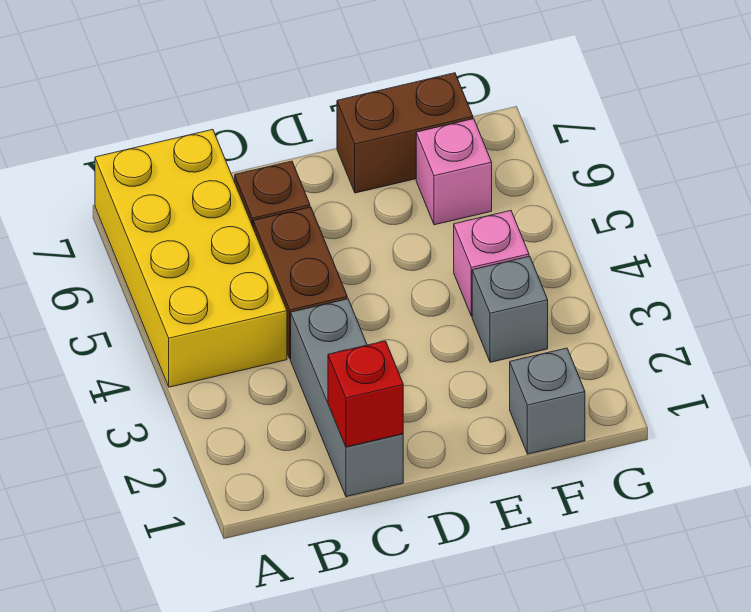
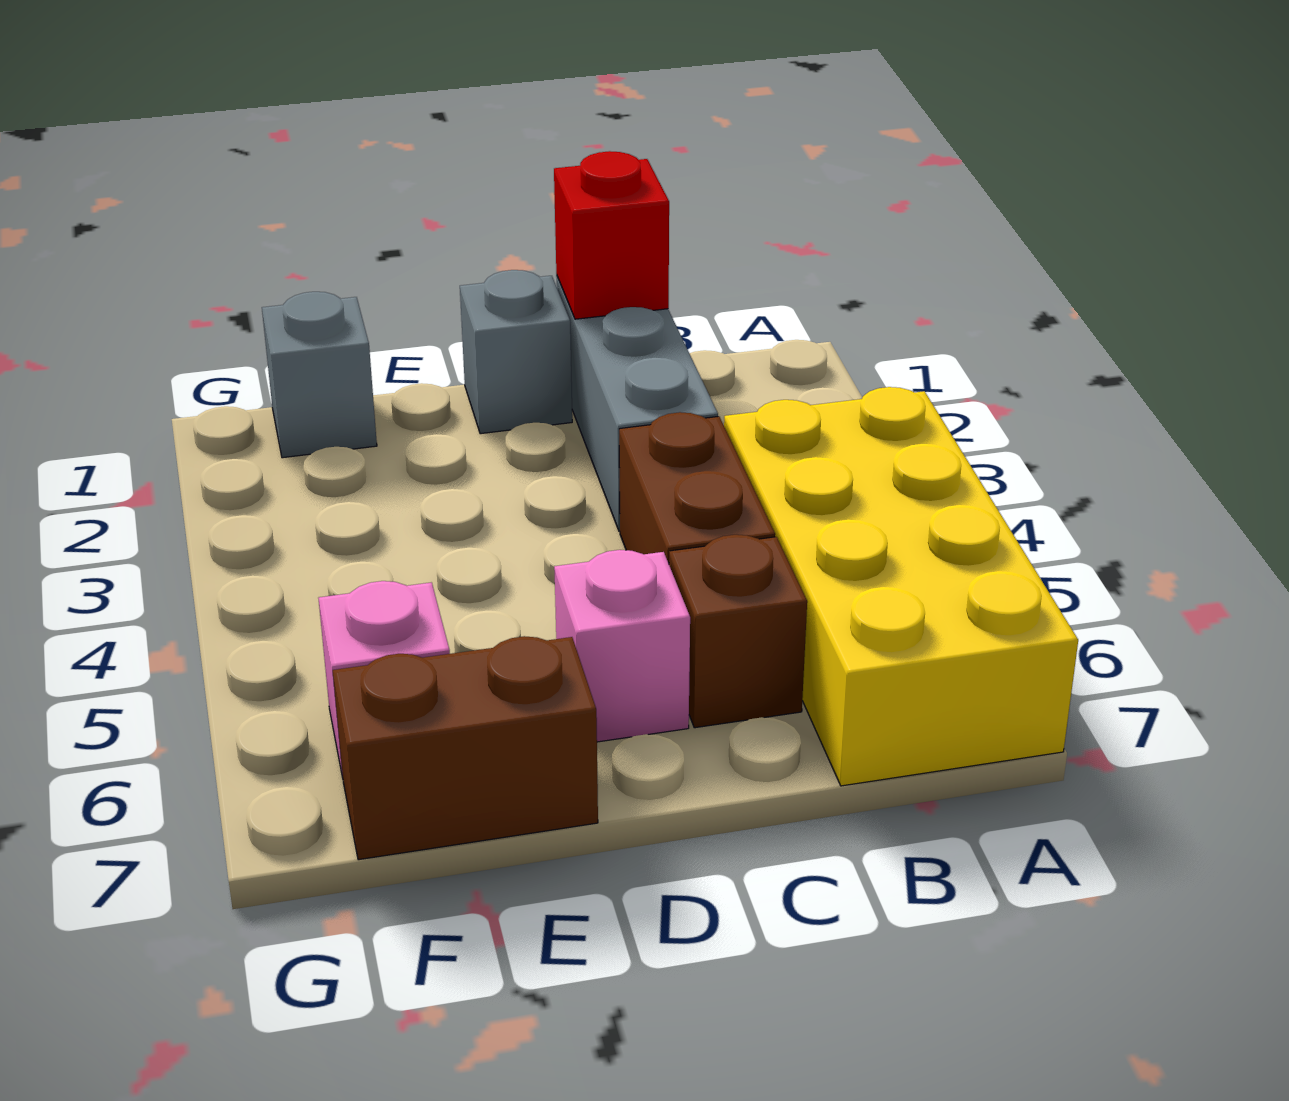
grey 1x1 brick [472,256,548,362] -> grey 1x1 brick moved to [460,270,572,434]
pink 1x1 brick [454,211,529,316] -> pink 1x1 brick moved to [554,550,690,742]

